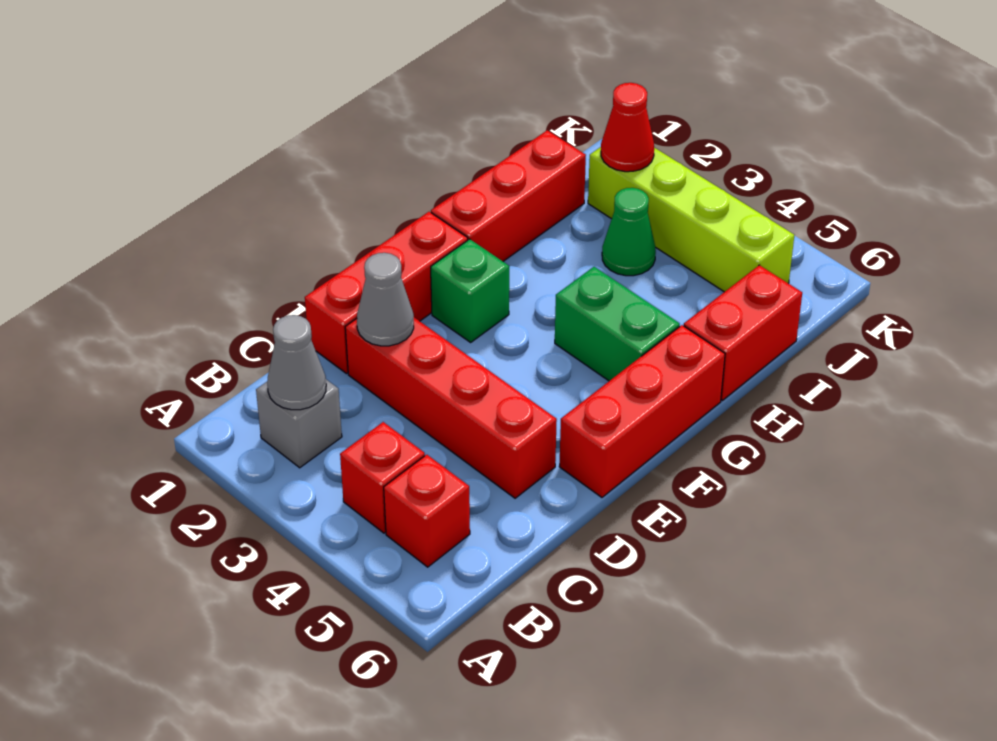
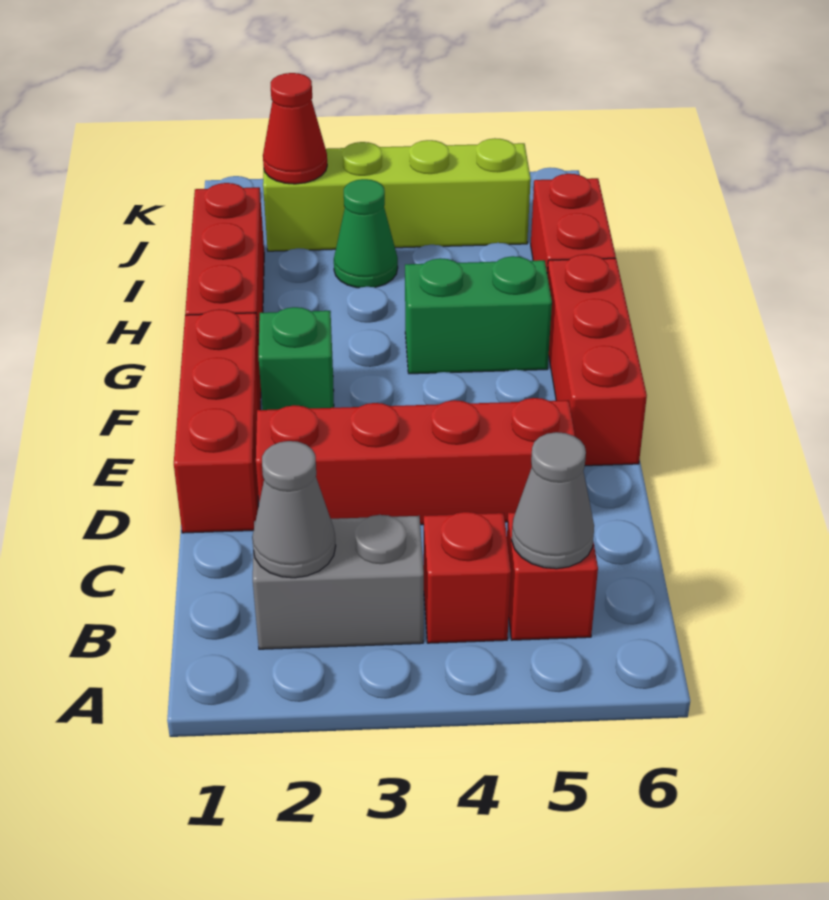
grey 1x1 brick [256,380,342,468] -> grey 1x2 brick [253,515,424,649]
grey 1x1 cone [357,253,414,346] -> grey 1x1 cone moved to [512,432,594,569]

